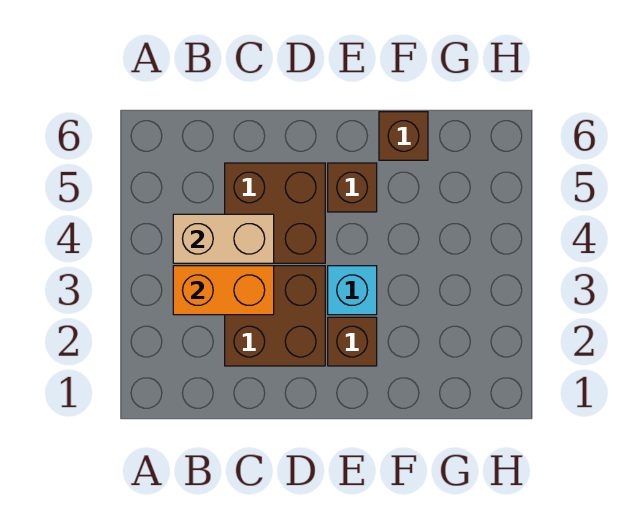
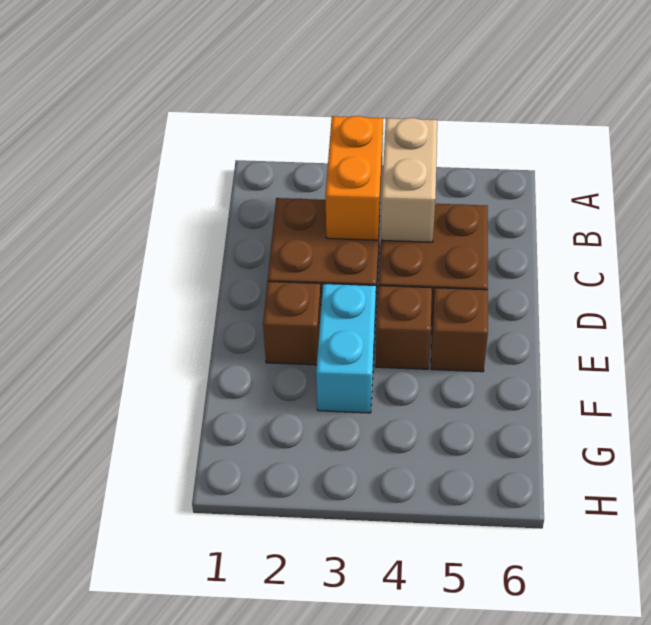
cyan 1x1 brick [328,266,377,315] -> cyan 1x2 brick [316,284,376,413]
brown 1x1 brick [379,112,428,160] -> brown 1x1 brick moved to [376,286,432,369]

